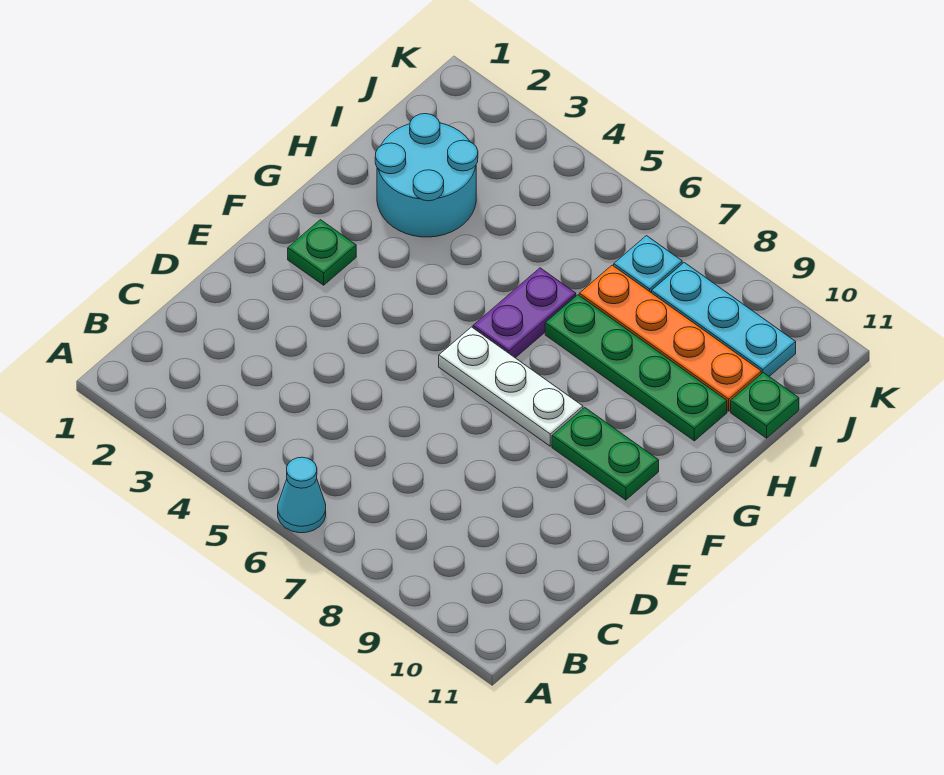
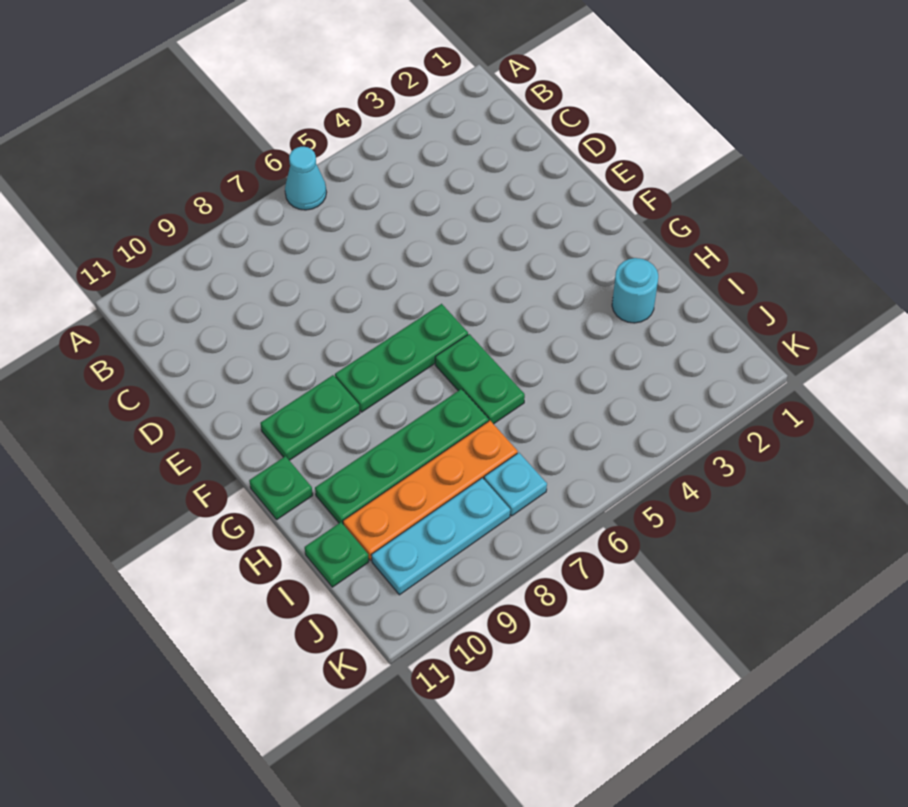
green 1x1 plate [288,220,356,285] -> green 1x1 plate moved to [249,456,313,519]
white 1x3 plate [439,327,583,446] -> green 1x3 plate [335,304,468,412]
purple 1x2 plate [473,268,576,358] -> green 1x2 plate [435,334,525,424]
cyan 2x2 round brick [375,114,478,237] -> cyan 1x1 round brick [612,258,658,323]

